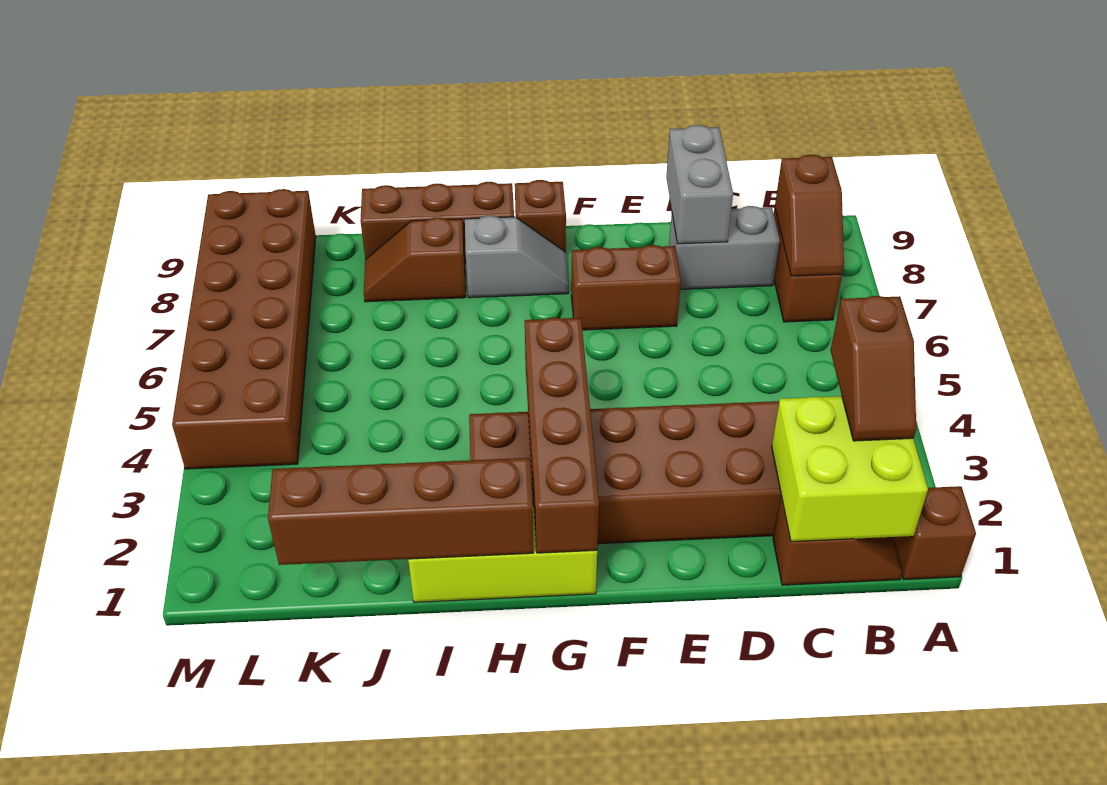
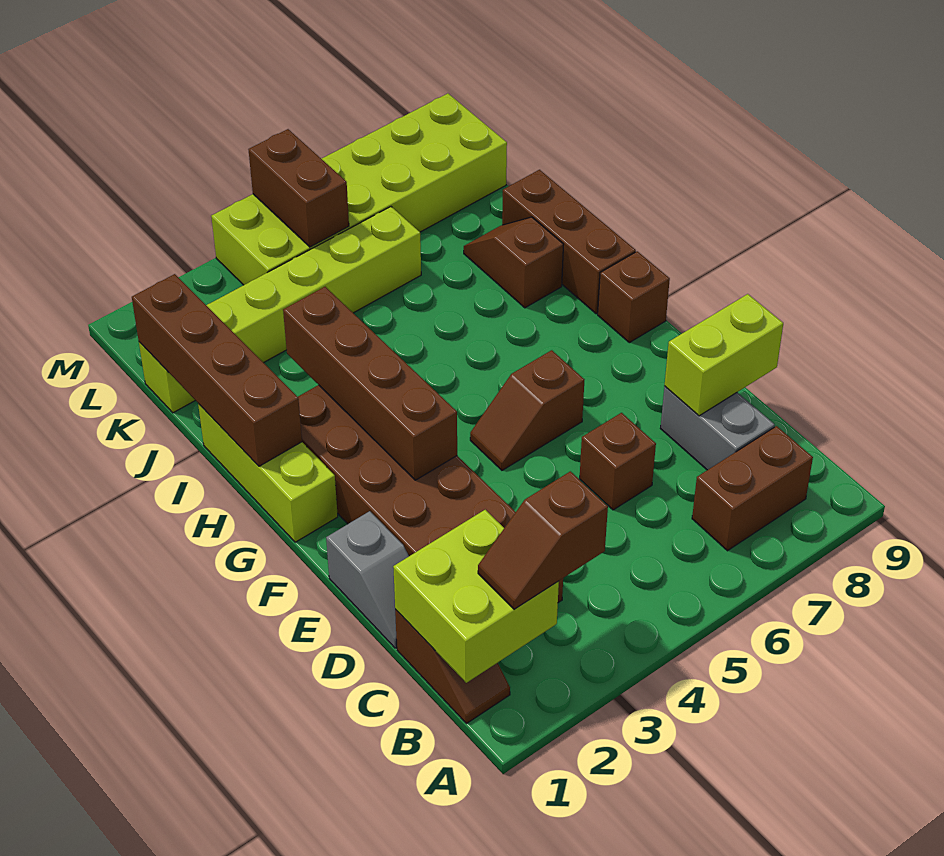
brown 1x1 brick [894,486,976,580] -> brown 1x1 brick moved to [580,413,656,510]
brown 1x2 slope [775,155,844,276] -> brown 1x2 slope moved to [470,350,584,470]
grey 1x2 brick [666,125,733,244] -> lime 1x2 brick [664,294,783,416]
brown 1x2 brick [571,245,681,330] -> brown 1x2 brick moved to [248,129,349,247]
brown 1x4 brick [525,317,599,553] -> brown 1x4 brick turned to [283,287,457,480]
grey 1x2 slope [465,216,569,298] -> grey 1x2 slope moved to [326,511,409,648]
none -> lime 1x6 brick [139,207,421,413]
brown 2x6 brick [172,189,316,469] -> lime 2x6 brick [211,93,507,285]

